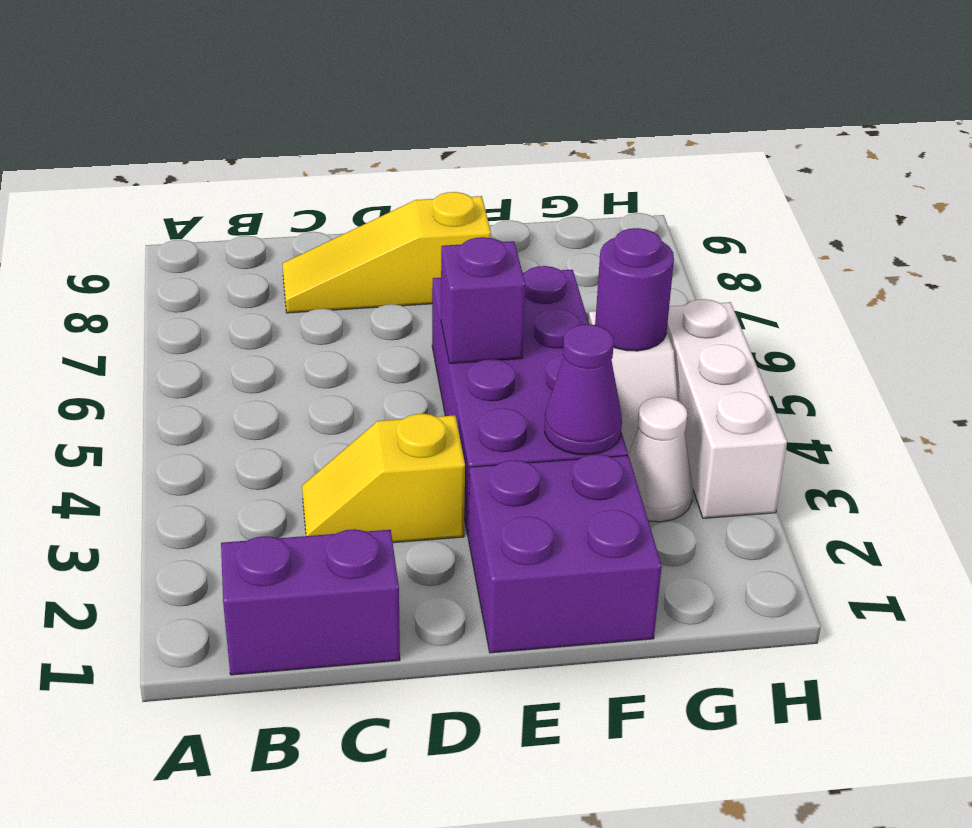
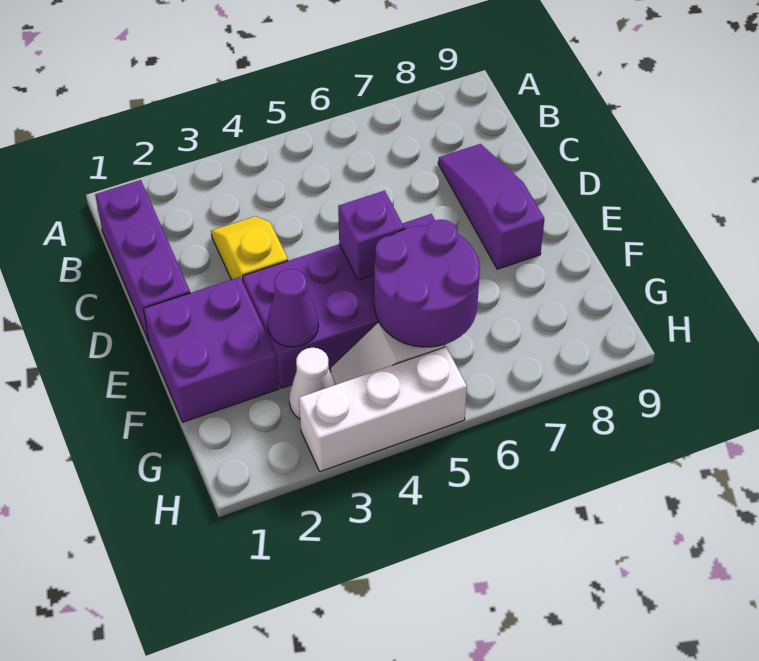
purple 1x2 brick [221,529,400,675] -> purple 1x3 brick [95,180,190,341]
yellow 1x3 slope [282,192,491,313] -> purple 1x3 slope [438,144,544,269]
purple 1x1 round brick [595,228,674,351] -> purple 2x2 round brick [374,220,480,347]

